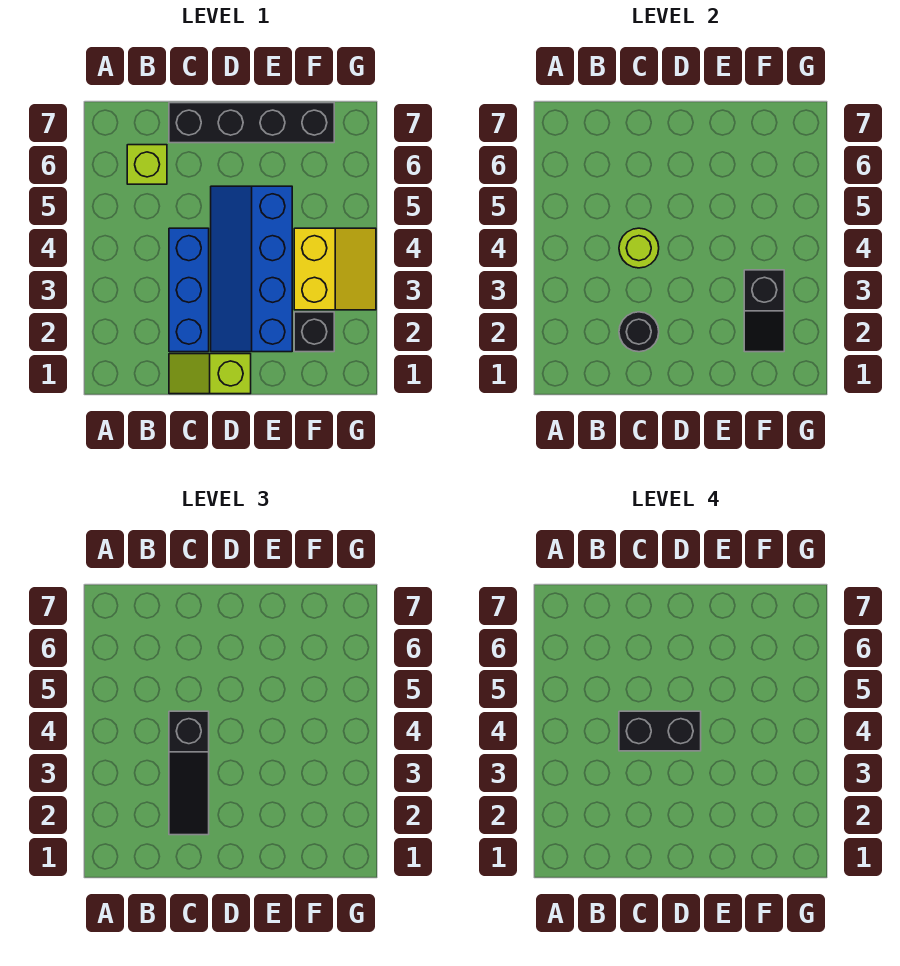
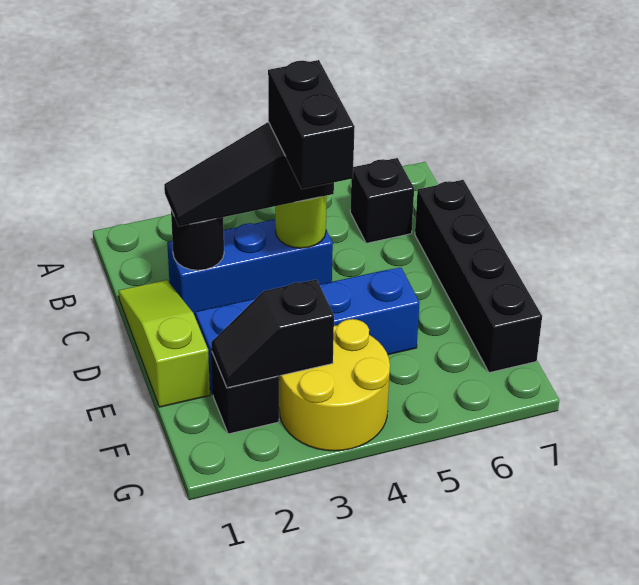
lime 1x1 brick [127,145,167,184] -> black 1x1 brick [350,158,414,243]
lime 1x2 slope [169,354,251,394] -> lime 1x3 slope [118,280,210,407]
yellow 2x2 slope [294,228,376,310] -> yellow 2x2 round brick [279,319,390,451]

